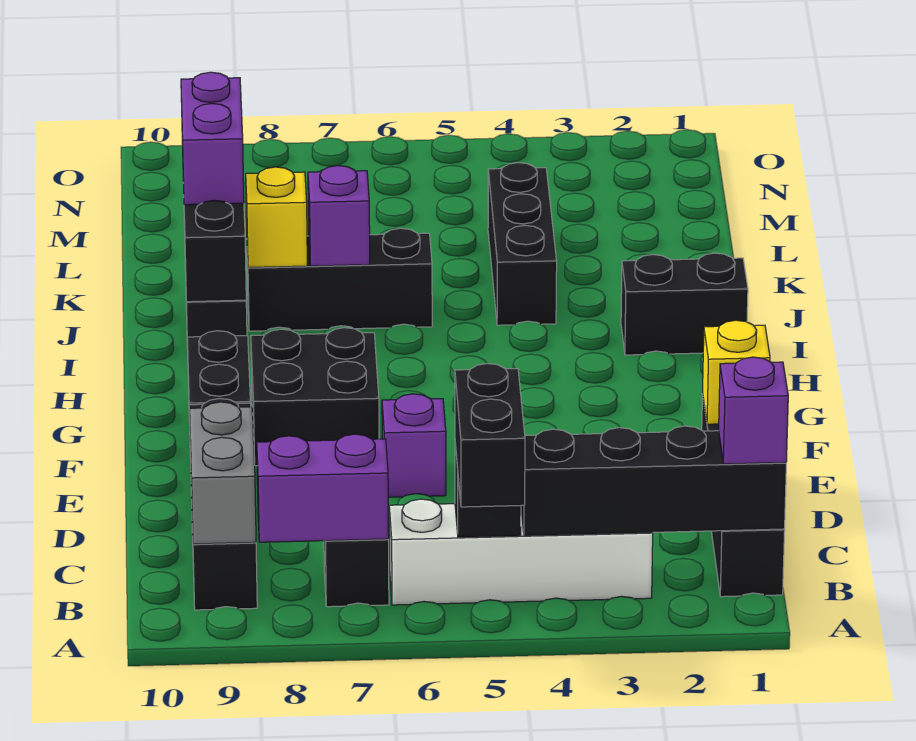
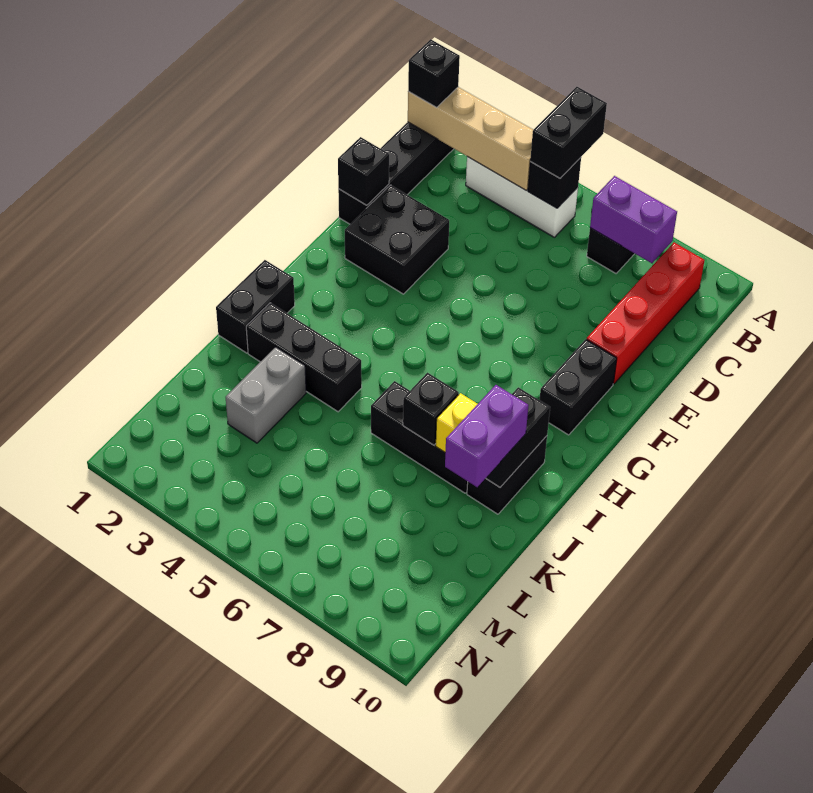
black 1x4 brick [521,426,786,536] -> tan 1x4 brick [408,87,533,191]
purple 1x1 brick [719,357,788,464] -> black 1x1 brick [408,39,460,107]
white 1x4 brick [389,499,653,605] -> white 1x3 brick [466,157,578,237]
black 1x4 brick [189,399,257,610] -> red 1x4 brick [587,242,705,384]
grey 1x2 brick [189,402,256,544] -> grey 1x2 brick moved to [226,347,306,443]
yellow 1x1 brick [703,320,770,424] -> black 1x1 brick [338,137,389,205]
purple 1x1 brick [382,394,446,497] -> none
black 2x2 brick [251,328,379,466] -> black 2x2 brick moved to [345,185,449,294]
black 1x2 brick [621,253,748,355] -> black 1x2 brick turned to [216,260,295,353]
black 1x3 brick [488,163,557,325] -> black 1x3 brick turned to [246,303,362,412]
purple 1x1 brick [308,166,370,266] -> black 1x1 brick [403,373,459,445]

